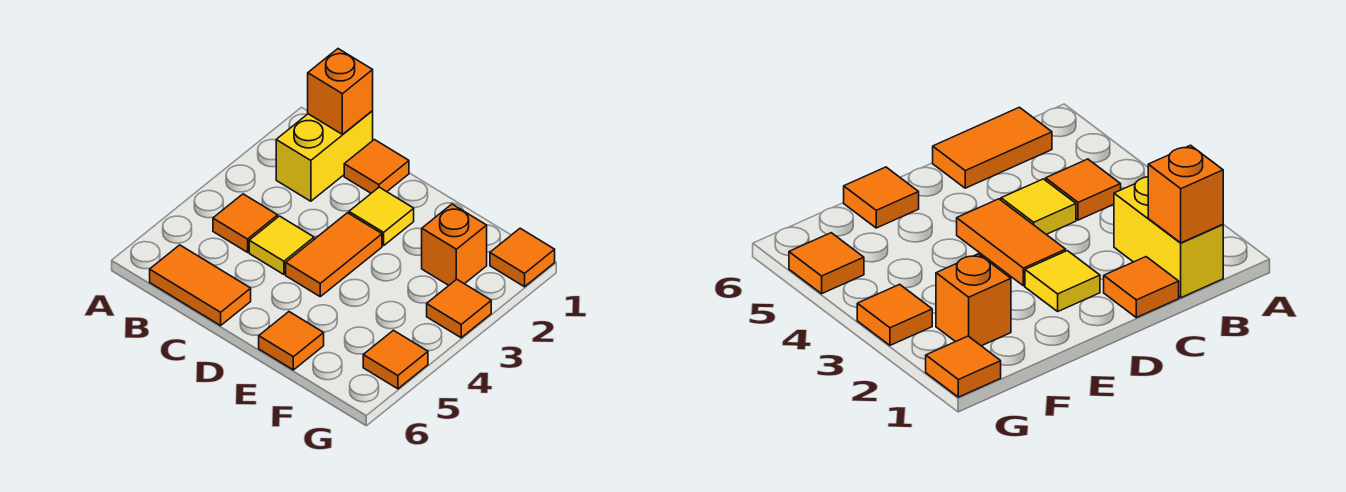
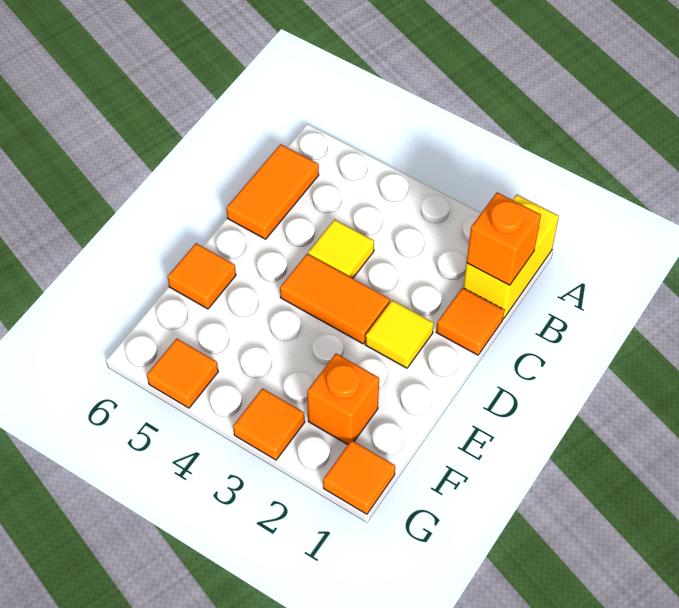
yellow 1x2 brick [276,111,373,201] -> yellow 1x2 brick turned to [463,195,559,318]
orange 1x1 tile [213,194,278,252] -> none

